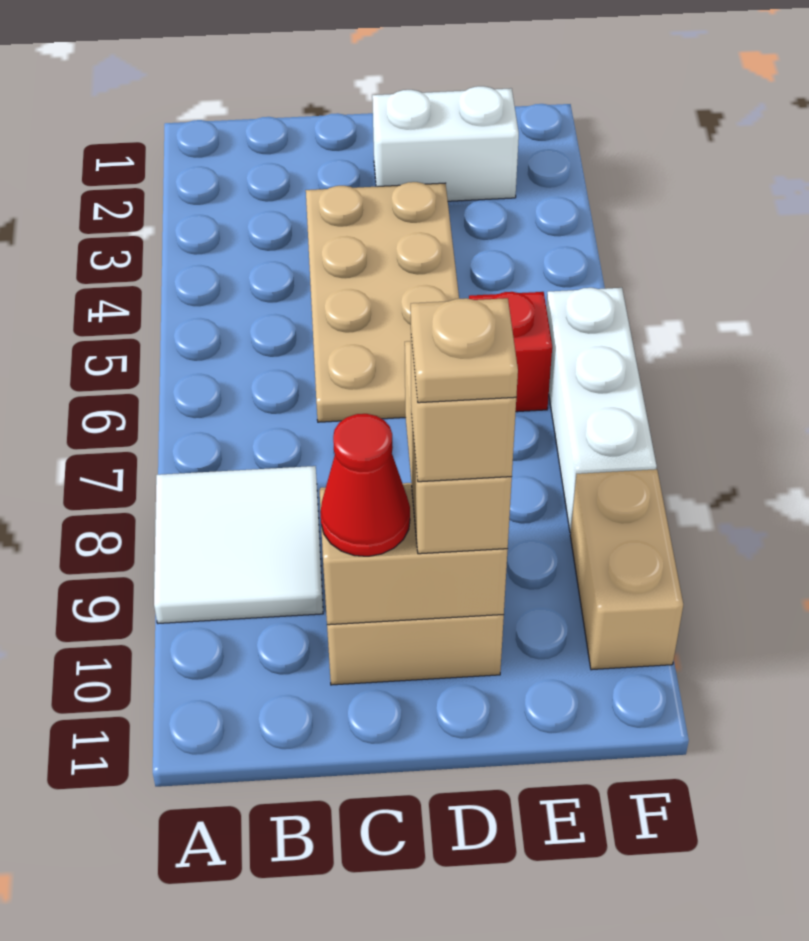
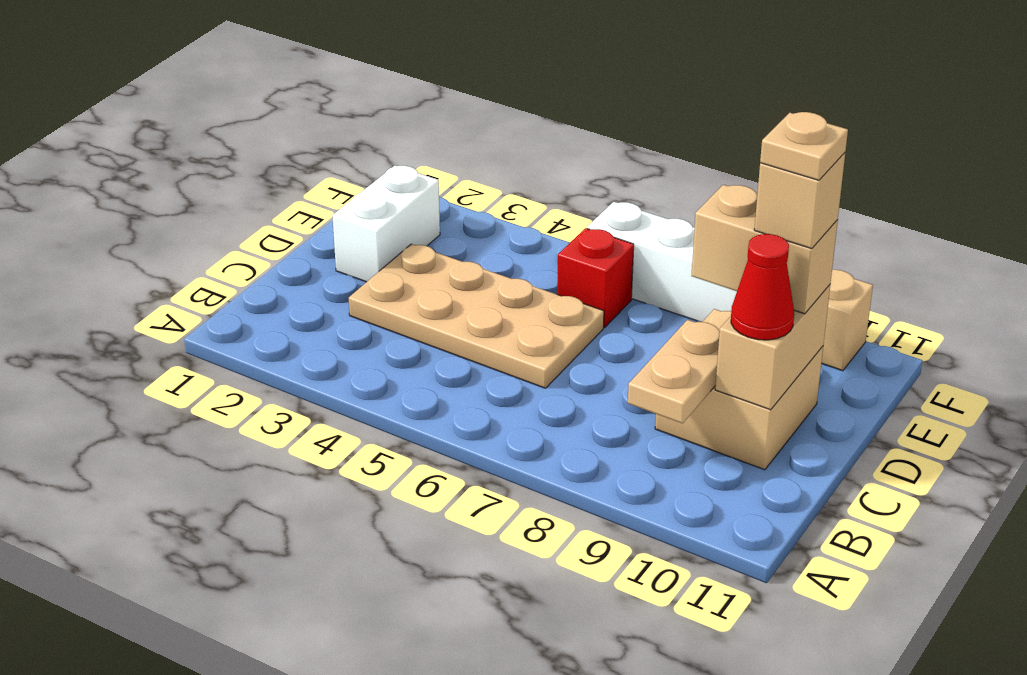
white 2x2 tile [154,466,323,623] -> none
none -> tan 1x2 plate [628,320,720,423]

